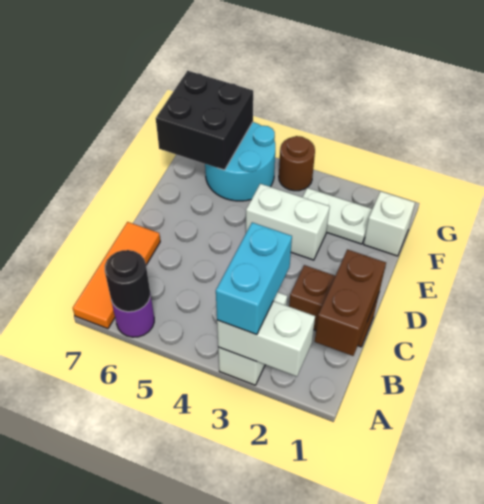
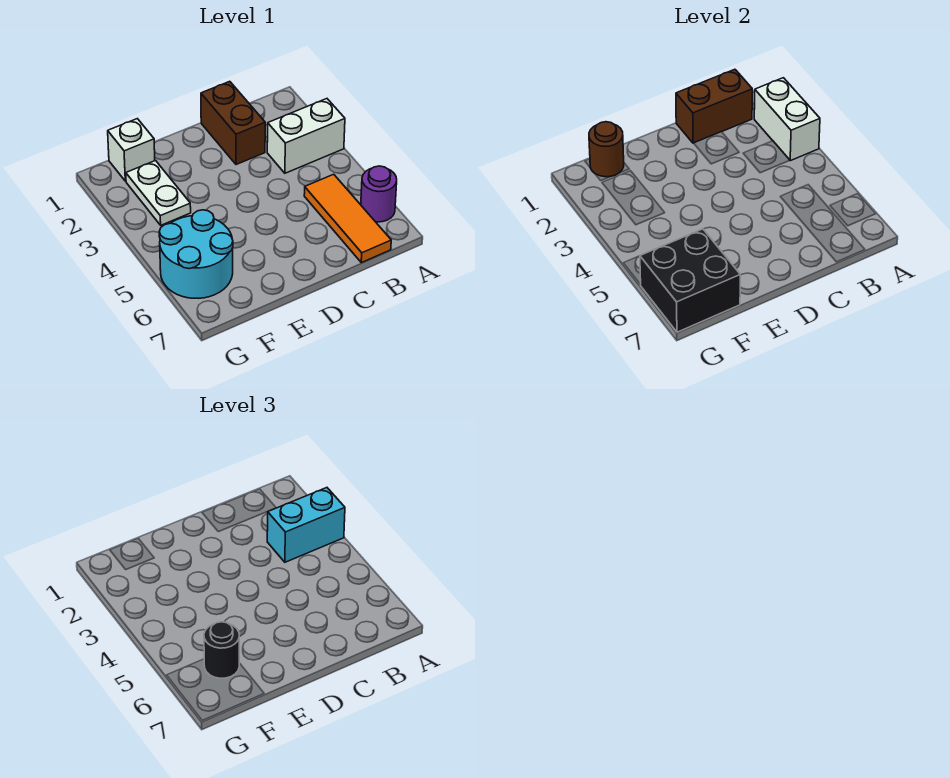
black 1x1 round brick [105,250,150,312] -> black 1x1 round brick moved to [204,622,239,678]
orange 1x3 tile [73,222,160,329] -> orange 1x3 tile turned to [304,174,391,263]
white 1x2 brick [246,184,330,260] -> none
brown 1x1 round brick [279,136,315,191] -> brown 1x1 round brick moved to [589,122,624,177]

